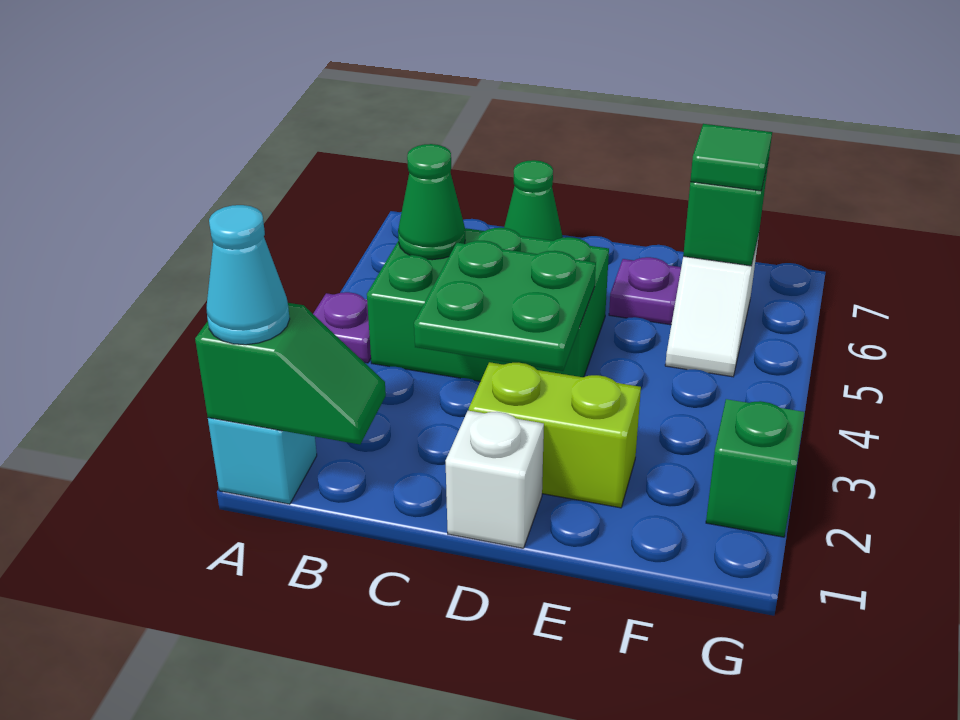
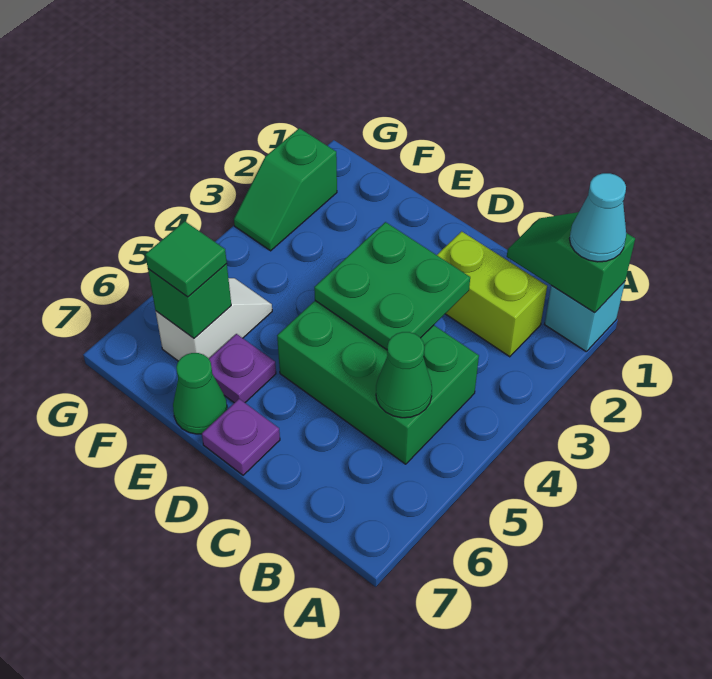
purple 1x1 plate [313,292,371,363] -> purple 1x1 plate moved to [202,399,280,475]
green 1x1 cone [504,160,563,241] -> green 1x1 cone moved to [173,353,227,434]
white 1x1 brick [446,411,544,548] -> none
lime 1x2 brick [469,362,641,508] -> lime 1x2 brick moved to [437,231,547,357]

